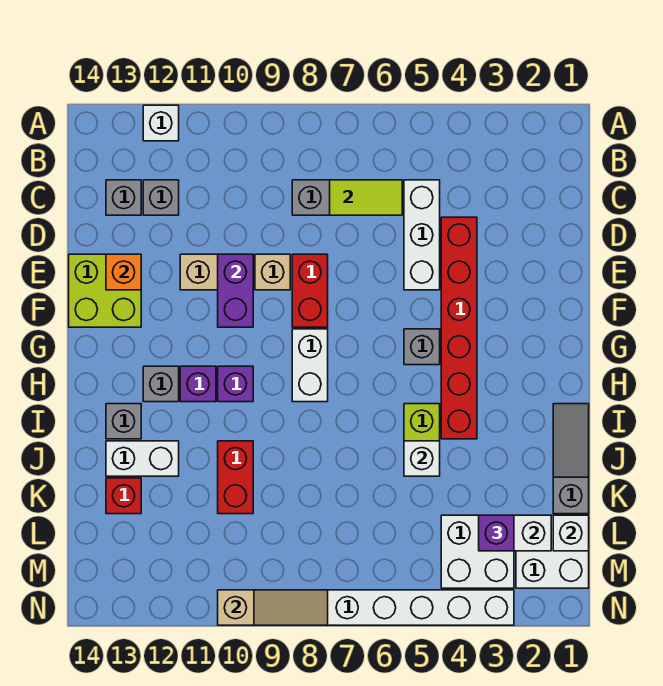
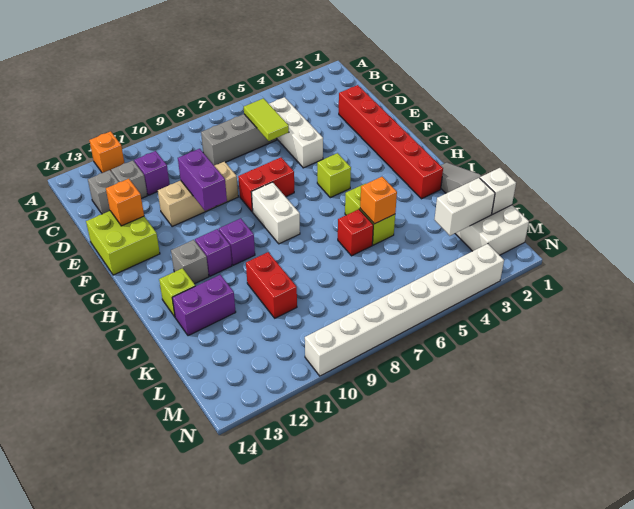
white 1x1 brick [143,105,179,141] -> orange 1x1 brick [89,131,124,173]
lime 1x2 tile [330,180,402,215] -> lime 1x2 tile turned to [244,98,289,141]
red 1x6 brick [441,217,477,439] -> red 1x6 brick moved to [339,85,443,199]
red 1x2 brick [292,254,328,327] -> red 1x2 brick turned to [238,158,294,212]
grey 1x1 brick [404,329,440,365] -> lime 1x1 brick [317,153,351,198]
grey 1x1 brick [106,404,141,439] -> lime 1x1 brick [159,268,195,317]
white 1x1 brick [404,441,440,476] -> orange 1x1 brick [360,177,397,224]
white 1x2 brick [106,441,179,476] -> purple 1x2 brick [172,275,236,336]
red 1x1 brick [106,478,141,514] -> red 1x1 brick moved to [338,209,373,256]
white 2x2 brick [441,515,514,588] -> none
purple 1x1 brick [479,515,514,551] -> purple 1x1 brick moved to [134,151,170,195]
tan 1x3 slope [218,590,328,625] -> none

